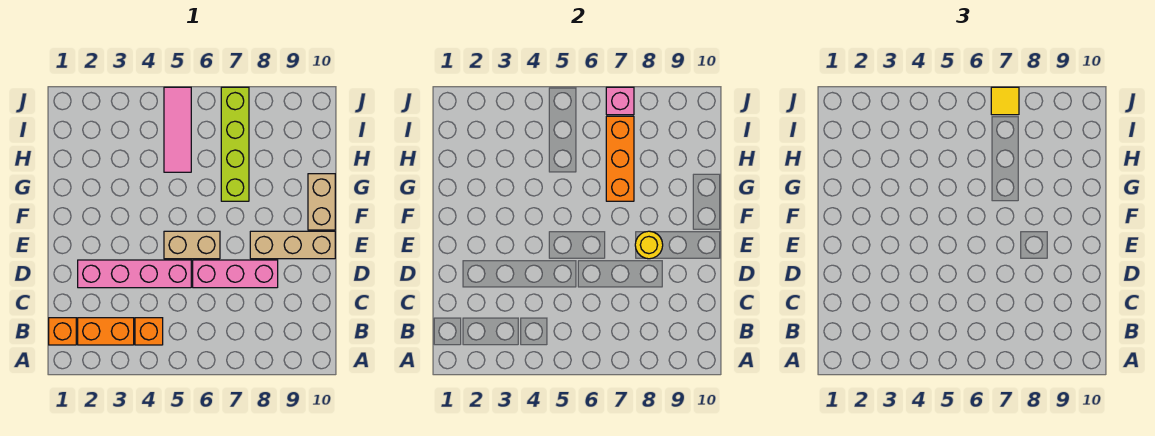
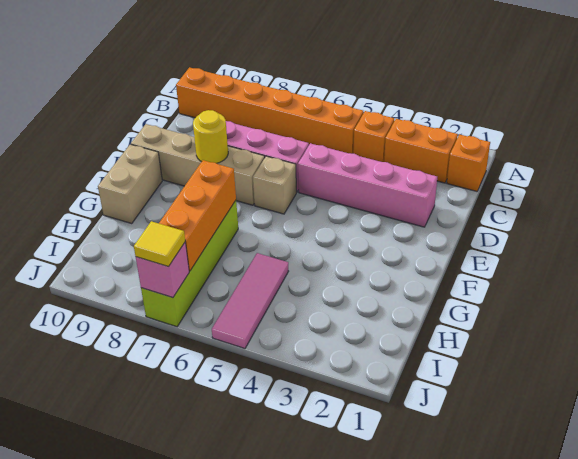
none -> orange 1x6 brick [176,67,363,154]
tan 1x2 brick [164,231,220,259] -> tan 1x1 brick [253,156,296,214]
tan 1x3 brick [250,231,335,259] -> tan 1x4 brick [131,124,265,205]

